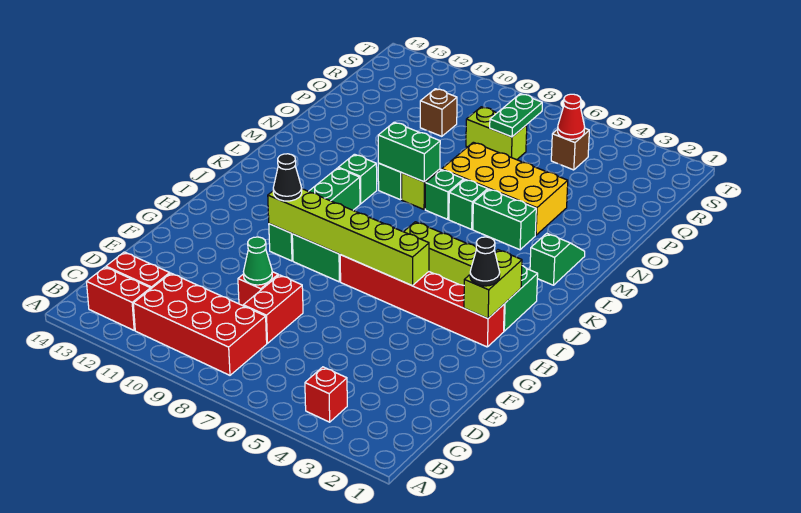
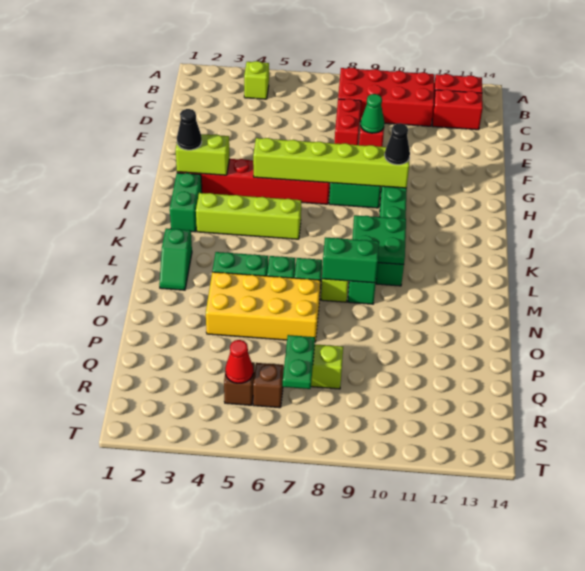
red 1x1 brick [305,367,347,422] -> lime 1x1 brick [244,61,269,99]
lime 1x2 brick [464,250,522,318] -> lime 1x2 brick turned to [175,134,229,175]
none -> green 2x2 plate [352,215,406,264]
brown 1x1 brick [420,89,457,136] -> brown 1x1 brick moved to [253,363,284,408]

